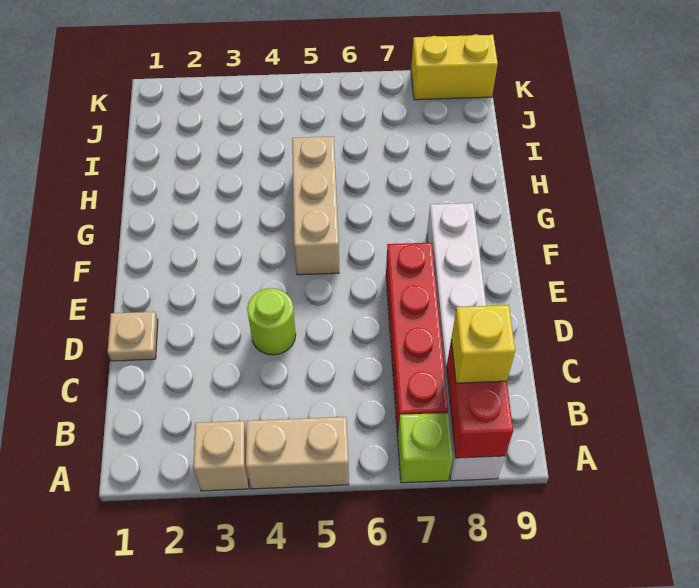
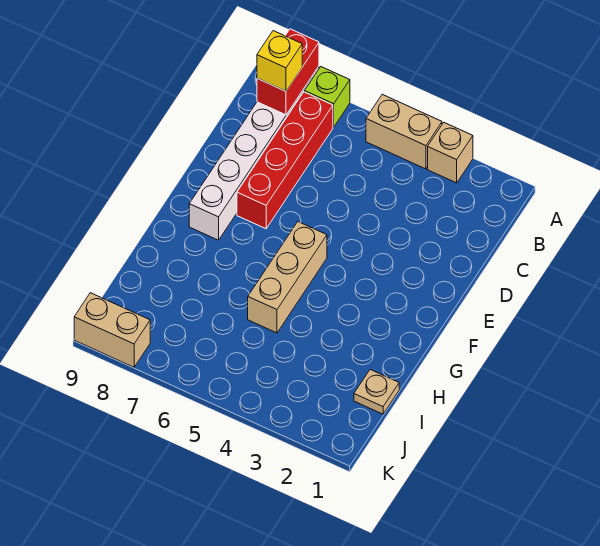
tan 1x1 plate [108,312,158,361] -> tan 1x1 plate moved to [354,370,399,414]
lime 1x1 round brick [247,288,296,355] -> none
yellow 1x2 brick [411,34,498,100] -> tan 1x2 brick [74,293,150,367]

